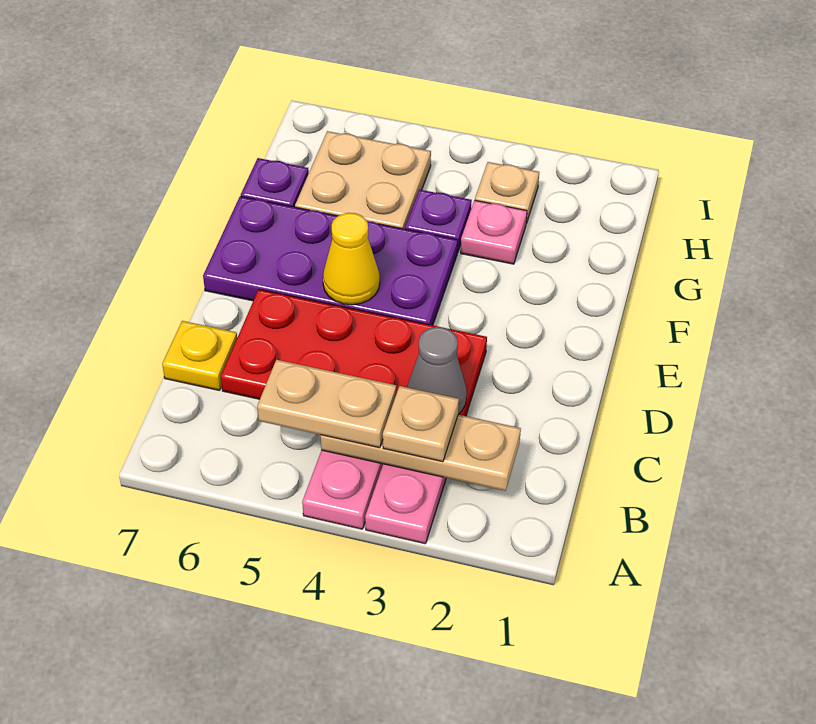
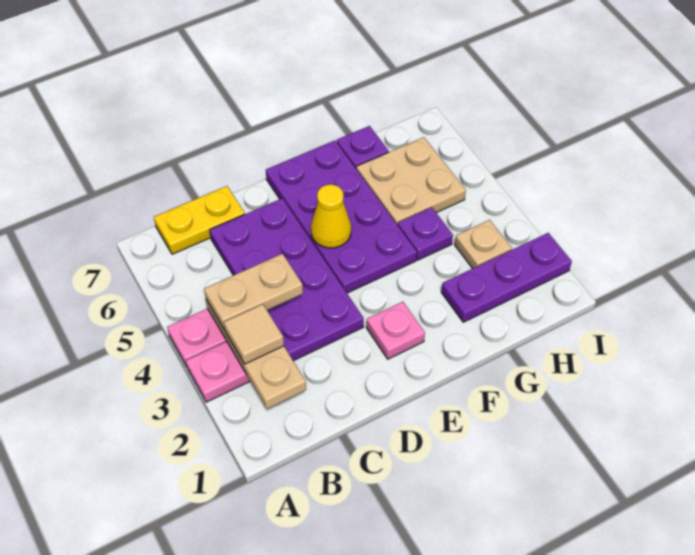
tan 1x1 plate [383,386,459,462] -> tan 1x1 tile [224,304,284,364]
tan 1x2 plate [257,360,396,448] -> tan 1x2 plate turned to [204,254,303,330]
red 2x4 plate [221,289,487,416] -> purple 2x4 plate [210,198,364,361]
grey 1x1 cone [407,327,467,414] -> none
yellow 1x1 plate [162,321,237,391] -> yellow 1x2 plate [154,186,245,254]
none -> purple 1x3 plate [441,233,572,322]
pink 1x1 plate [461,200,527,264] -> pink 1x1 plate moved to [366,302,425,359]

